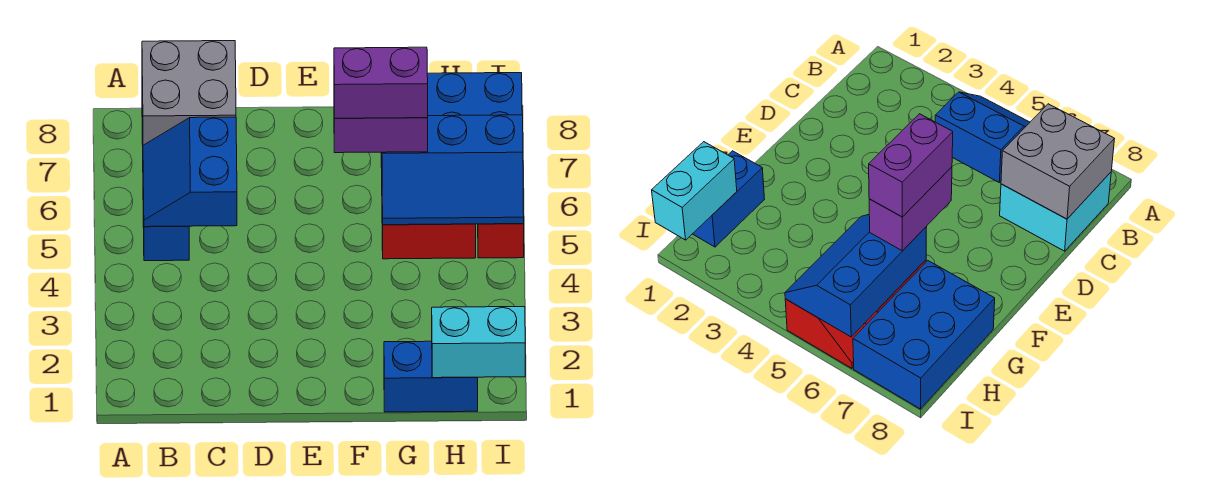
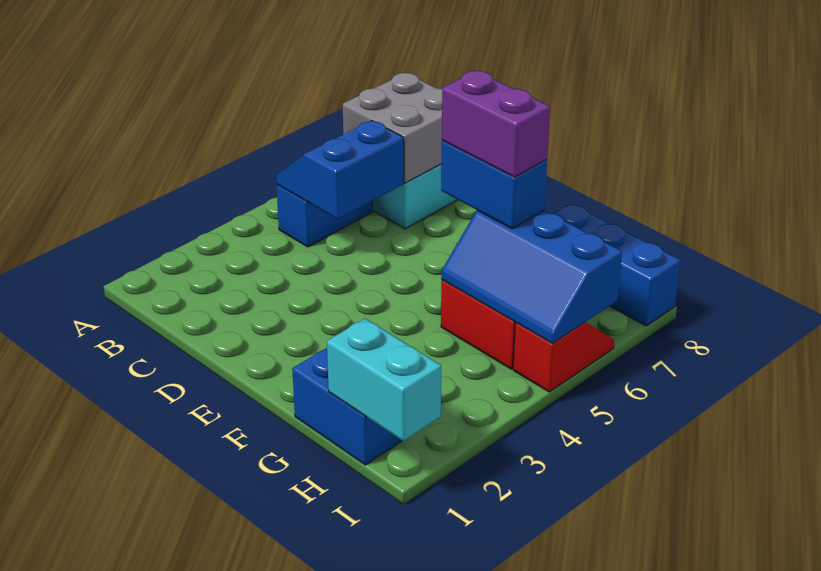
purple 1x2 brick [334,118,428,153] -> blue 1x2 brick [441,140,547,229]
blue 2x3 brick [381,73,522,167] -> blue 1x3 brick [554,204,680,326]

